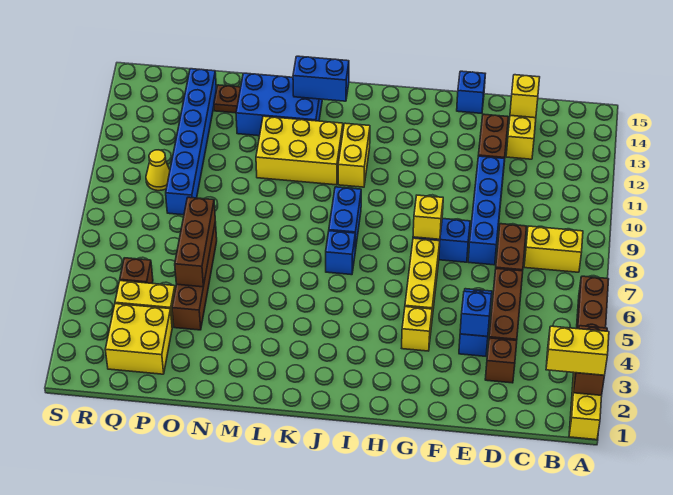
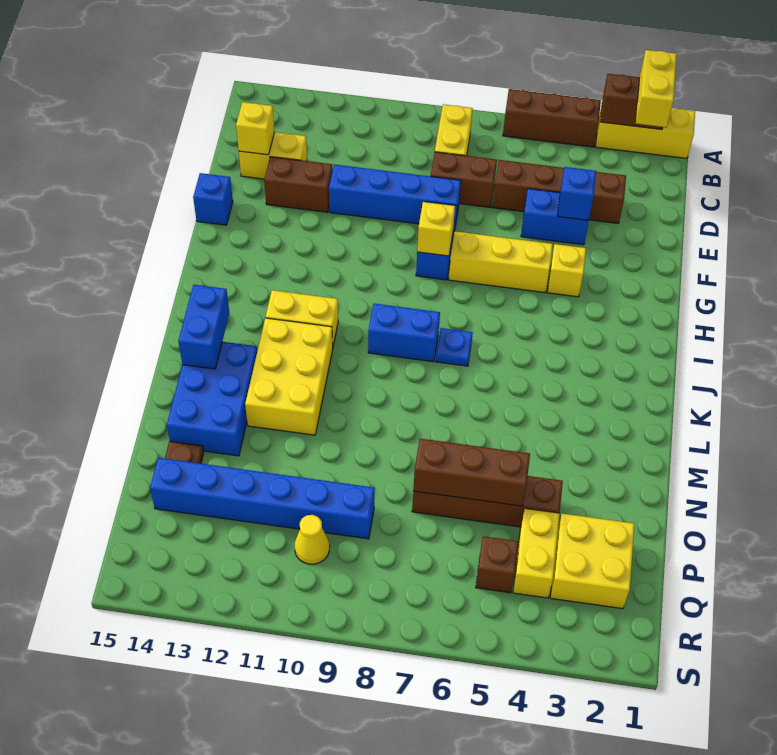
blue 1x1 brick [326,231,355,275] -> blue 1x1 plate [436,328,473,366]

